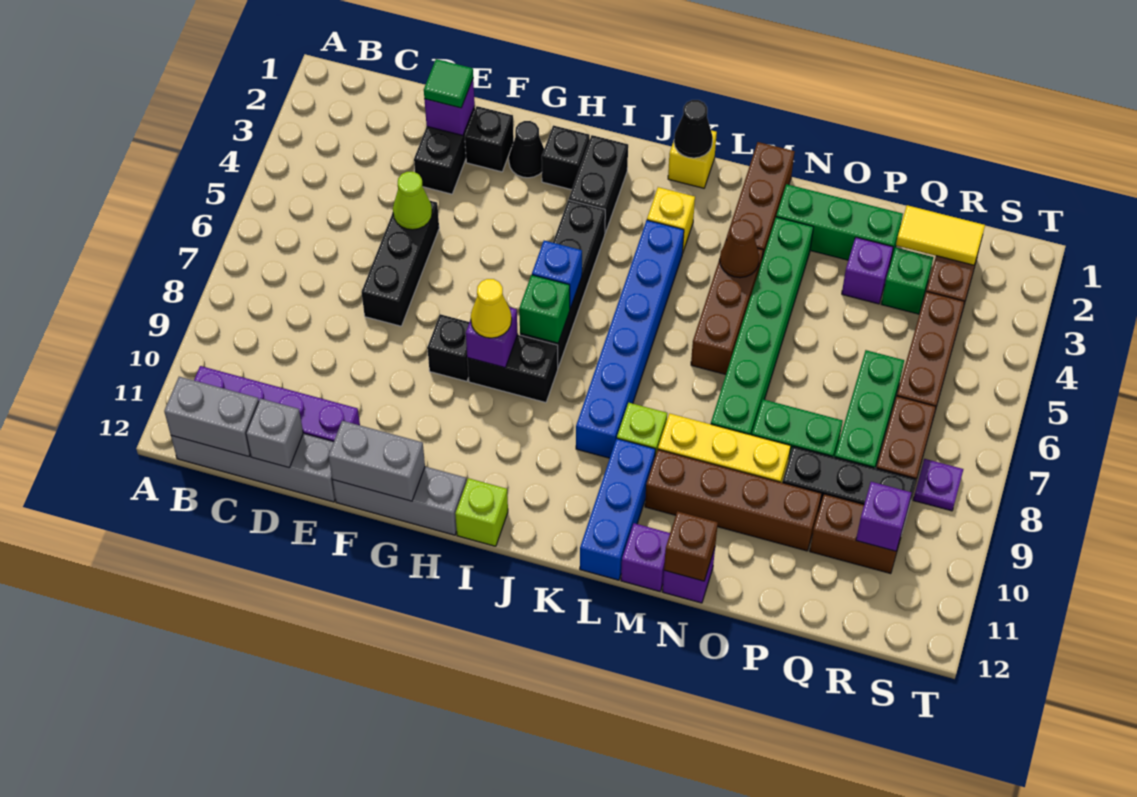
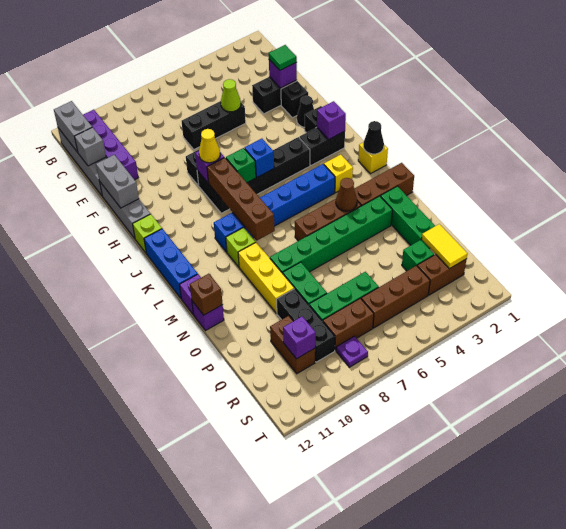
blue 1x3 brick [580,439,655,580] -> blue 1x3 brick turned to [144,229,198,298]
brown 1x4 brick [645,450,822,551] -> brown 1x4 brick moved to [207,158,275,240]
purple 1x1 brick [842,237,893,304] -> purple 1x1 brick moved to [317,101,346,140]

